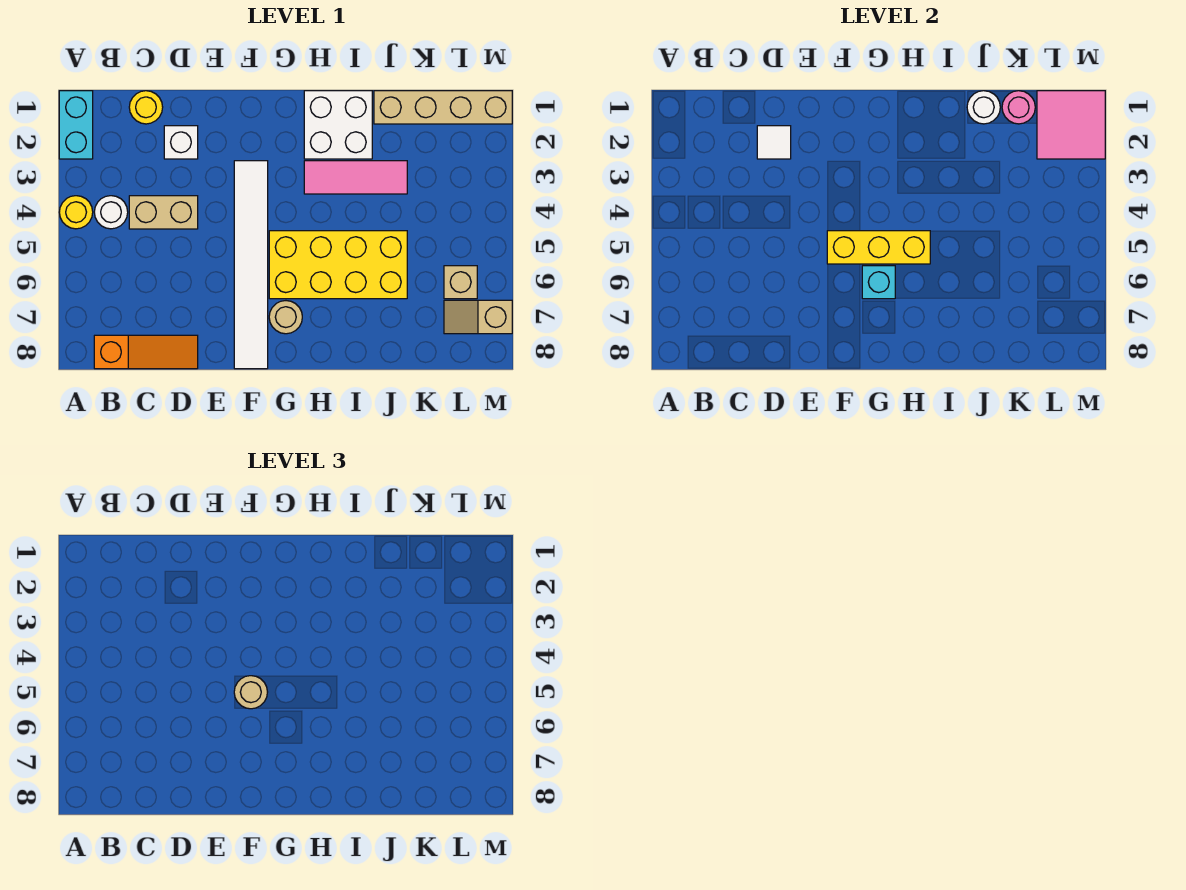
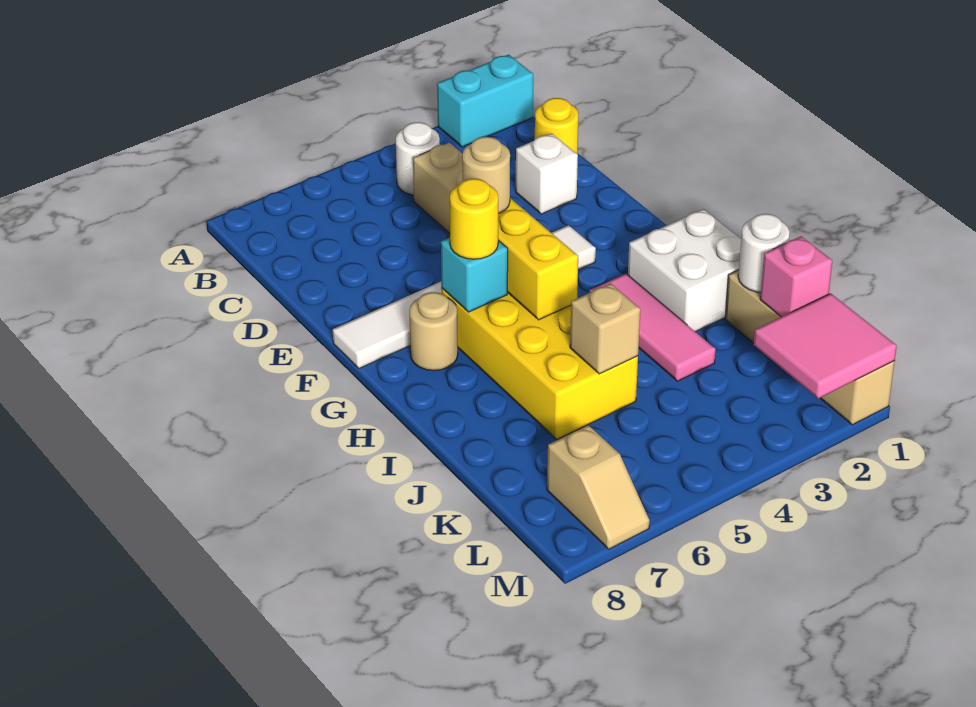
yellow 1x1 round brick [59,196,93,229] -> yellow 1x1 round brick moved to [450,179,498,259]
orange 1x3 slope [94,335,198,369] -> none
white 1x1 tile [757,126,791,159] -> none
pink 1x1 round brick [1002,91,1035,124] -> pink 1x1 brick [760,236,832,317]
tan 1x1 brick [444,266,477,299] -> tan 1x1 brick moved to [570,283,640,374]
tan 1x2 slope [444,300,512,334] -> tan 1x2 slope turned to [547,425,650,549]

